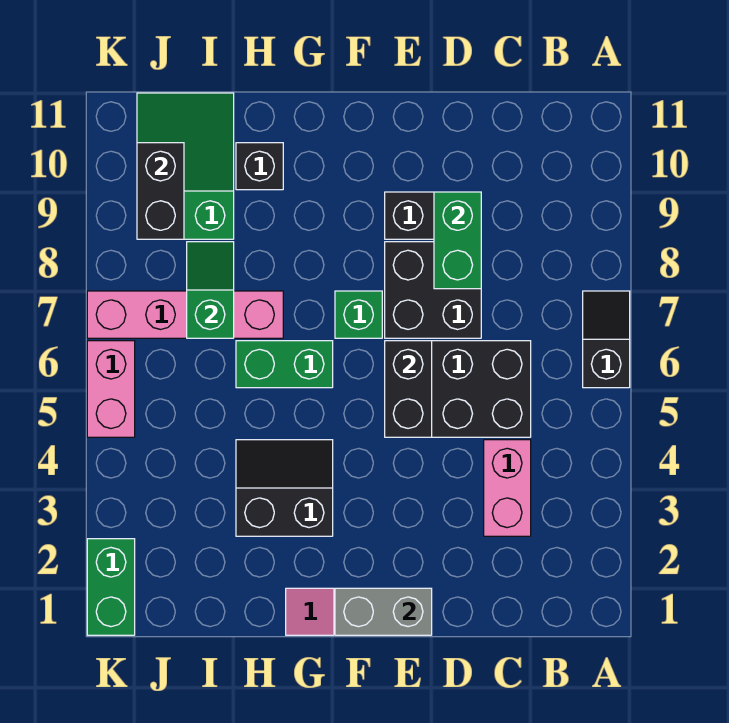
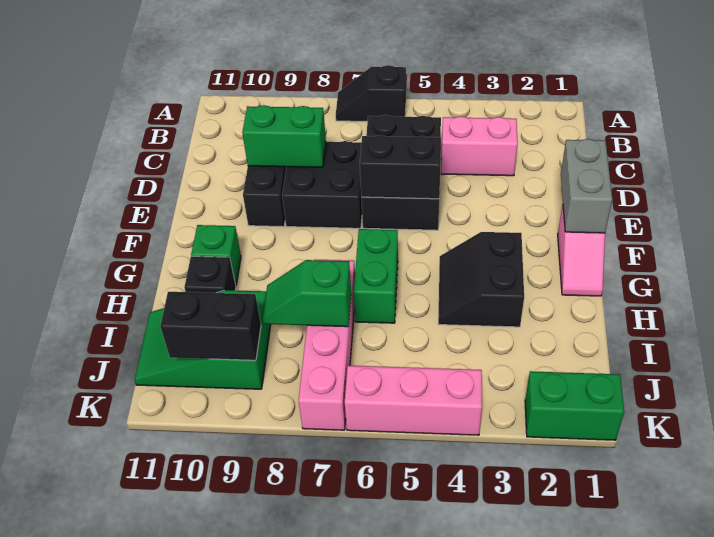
green 1x1 brick [335,291,382,338] -> green 1x1 brick moved to [191,225,241,285]
pink 1x2 brick [87,341,135,437] -> pink 1x3 brick [345,366,482,435]

